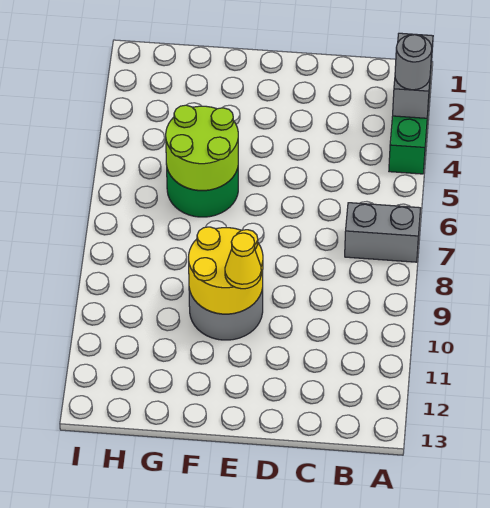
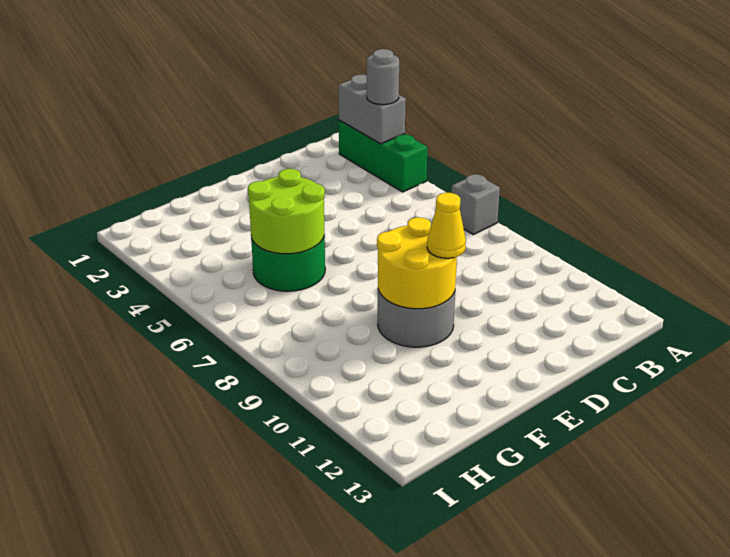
grey 1x2 brick [345,203,421,262] -> grey 1x1 brick [451,174,500,235]

